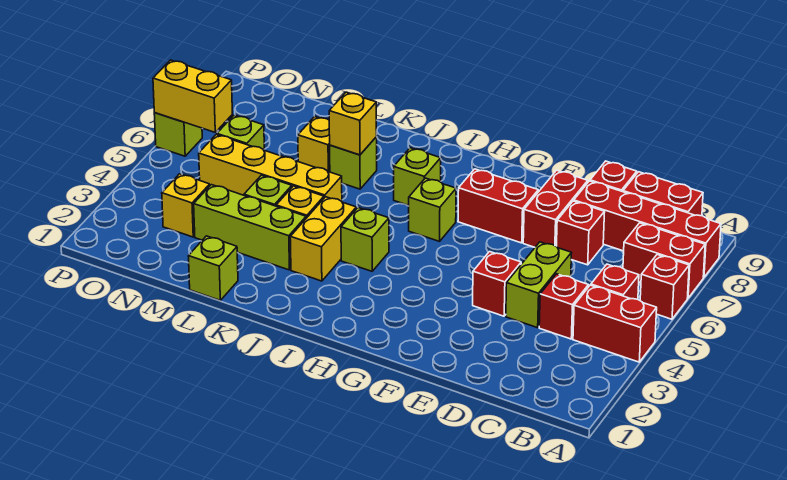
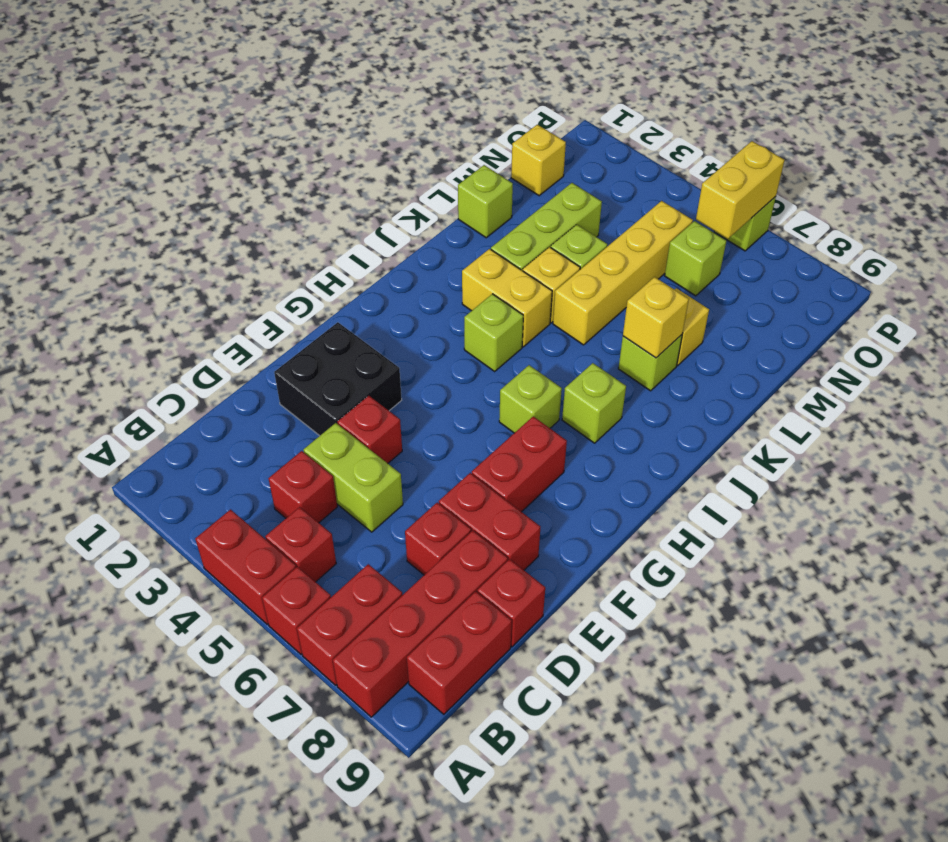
red 1x2 brick [573,285,657,362] -> red 1x2 brick turned to [195,510,296,624]
none -> black 2x2 brick [274,322,402,436]
yellow 1x1 brick [162,174,210,237] -> yellow 1x1 brick moved to [511,125,566,196]

